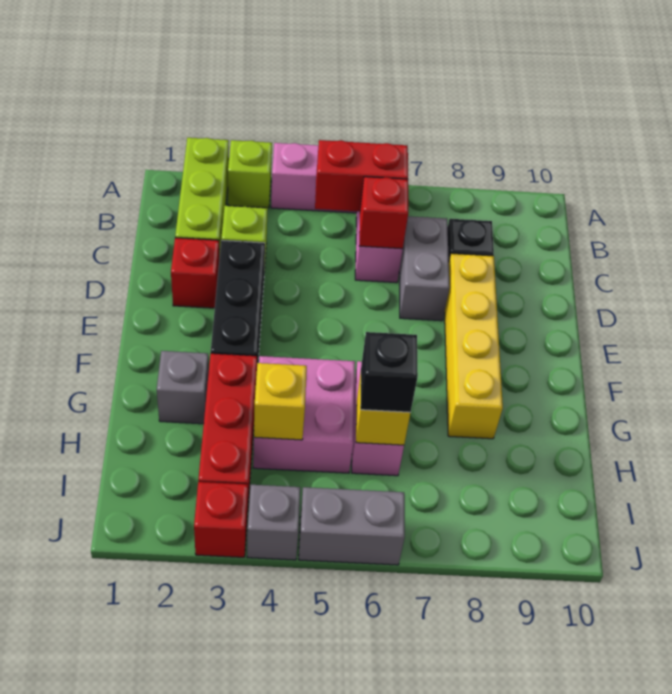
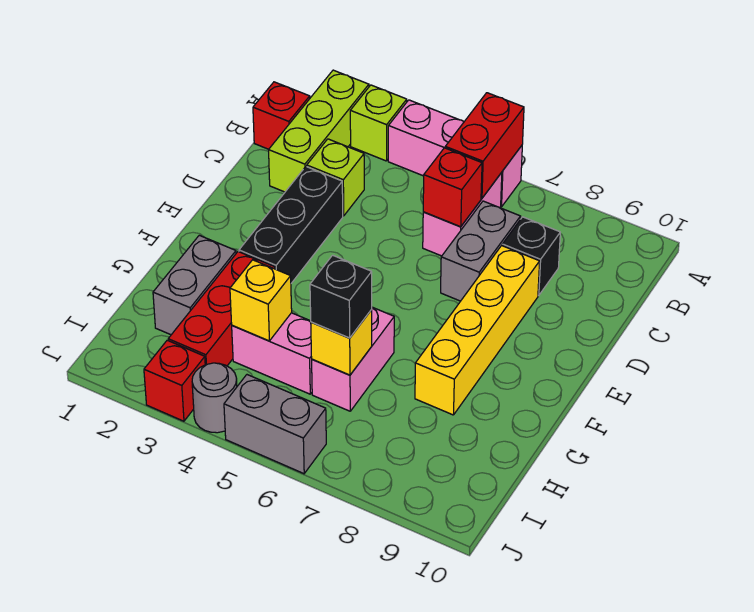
red 1x2 brick [315,140,408,211] -> red 1x2 brick turned to [445,93,524,198]
red 1x1 brick [171,238,219,308] -> red 1x1 brick moved to [253,82,310,149]
grey 1x1 brick [157,351,209,424] -> grey 1x2 brick [153,235,236,335]
pink 2x2 brick [253,356,355,473] -> pink 1x2 brick [232,313,312,394]
grey 1x1 brick [247,485,300,560] -> grey 1x1 round brick [192,363,237,433]

